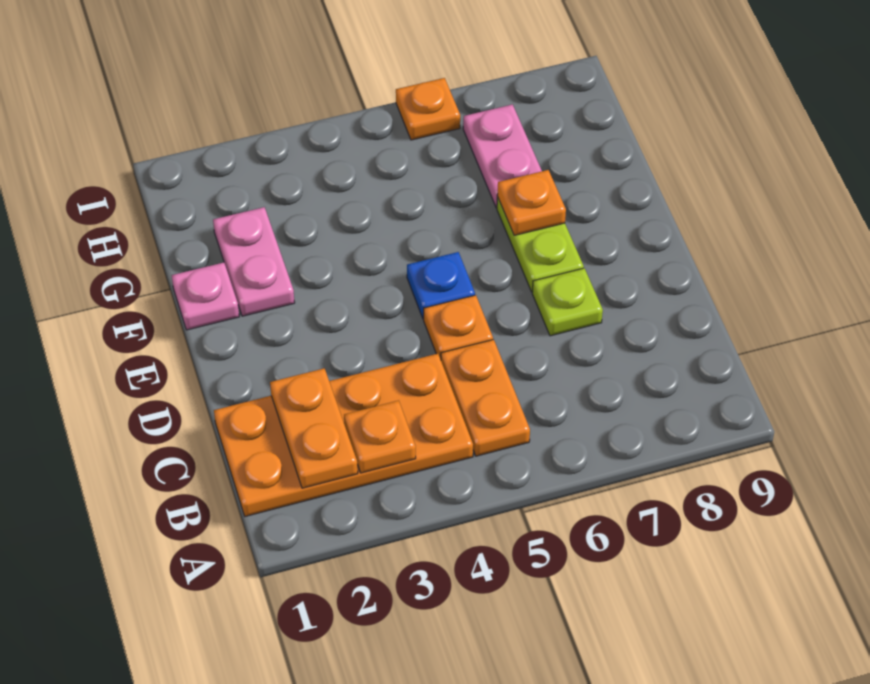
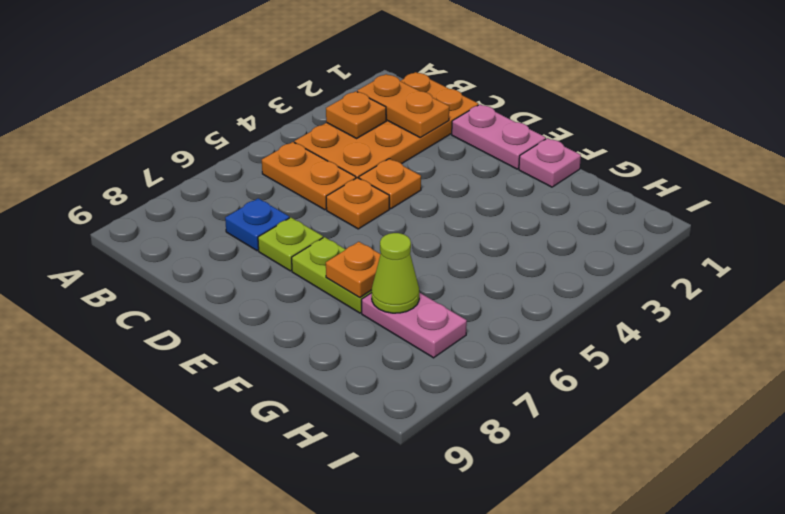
blue 1x1 plate [407,252,475,319] -> blue 1x1 plate moved to [225,198,289,251]
pink 1x2 plate [213,207,295,316] -> pink 1x2 plate moved to [452,104,546,169]
none -> lime 1x1 cone [372,233,419,313]
orange 1x1 plate [396,78,460,140] -> orange 1x1 plate moved to [359,159,421,209]

